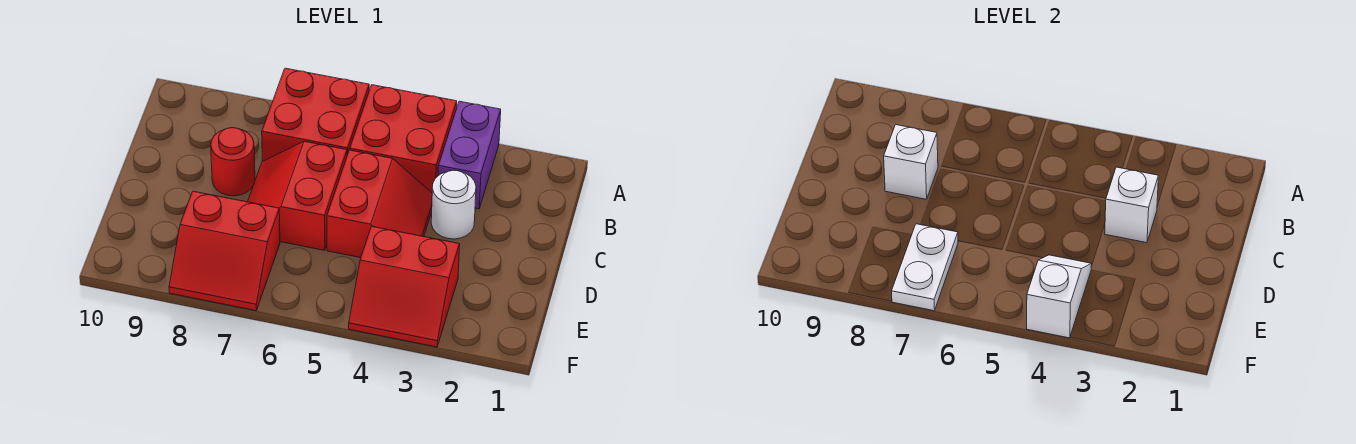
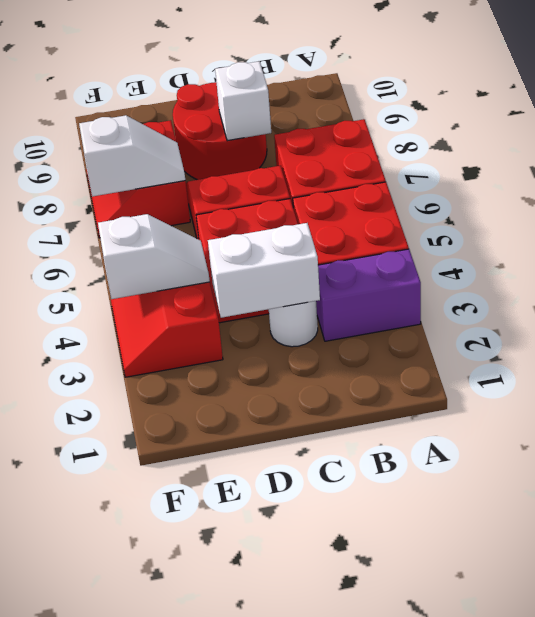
white 1x1 brick [1105,167,1158,243] -> white 1x2 brick [208,223,320,318]
red 1x1 round brick [211,128,255,196] -> red 2x2 round brick [173,82,267,180]
white 1x2 plate [892,224,958,311] -> white 1x2 slope [79,115,185,197]

